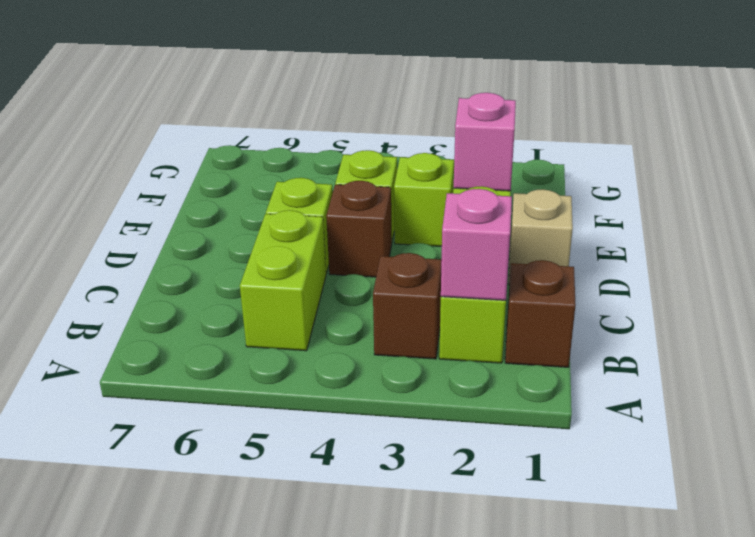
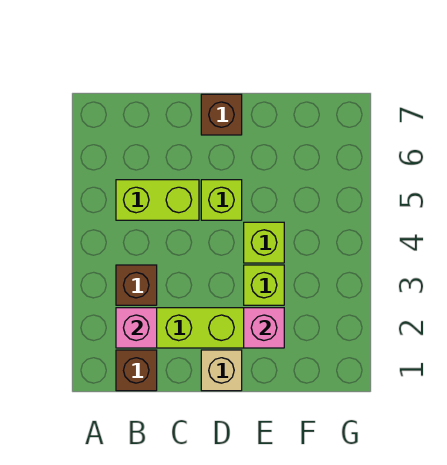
brown 1x1 brick [326,181,392,277] -> brown 1x1 brick moved to [201,94,242,135]

